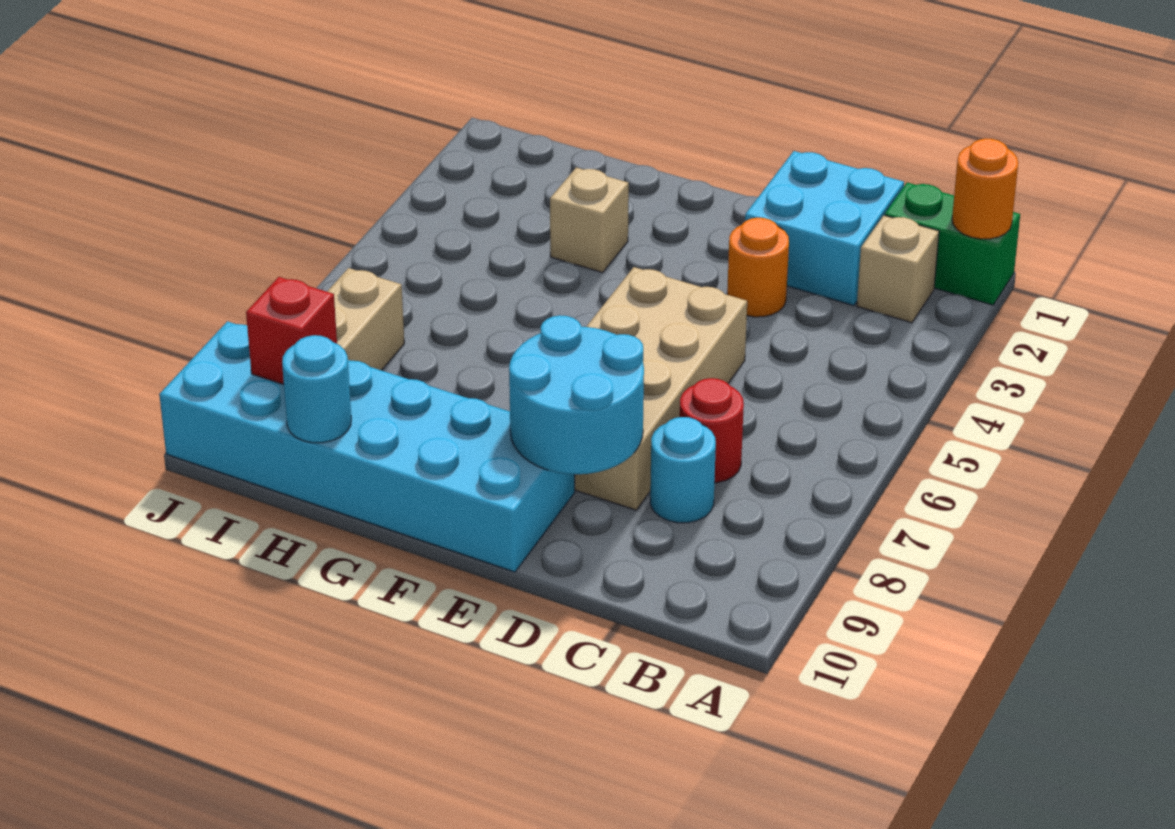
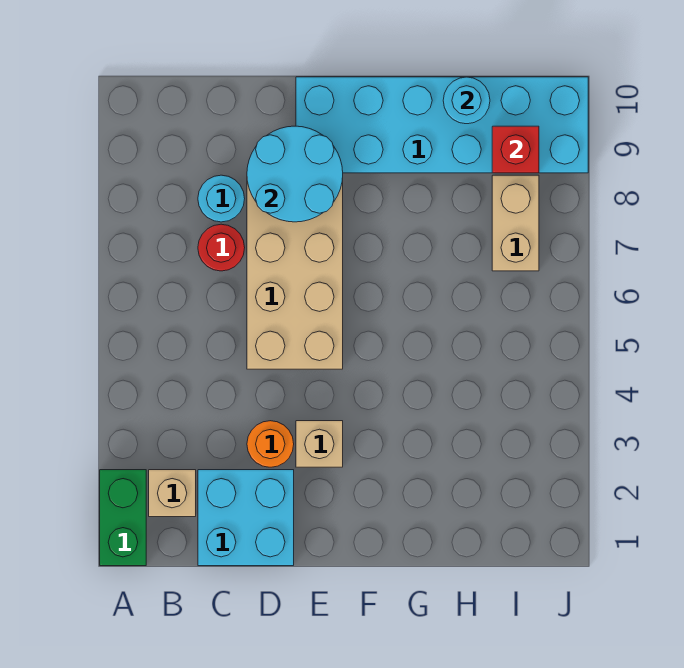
green 1x2 brick [885,183,1020,305] -> green 1x2 brick turned to [100,470,146,566]
orange 1x1 round brick [952,139,1018,239] -> none
tan 1x1 brick [550,168,629,273] -> tan 1x1 brick moved to [296,421,343,467]

